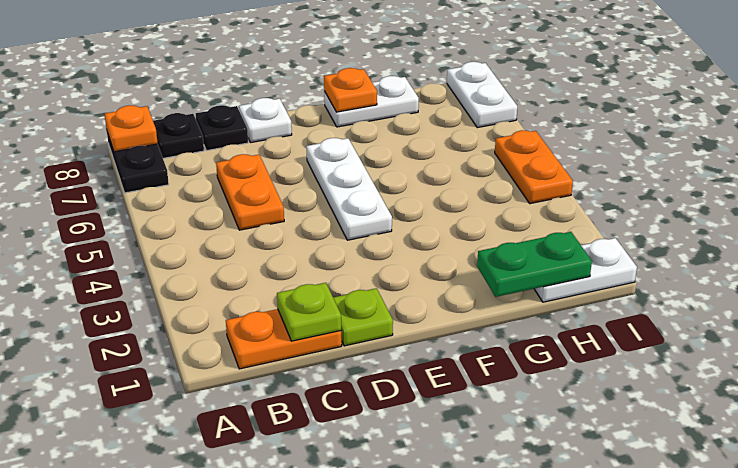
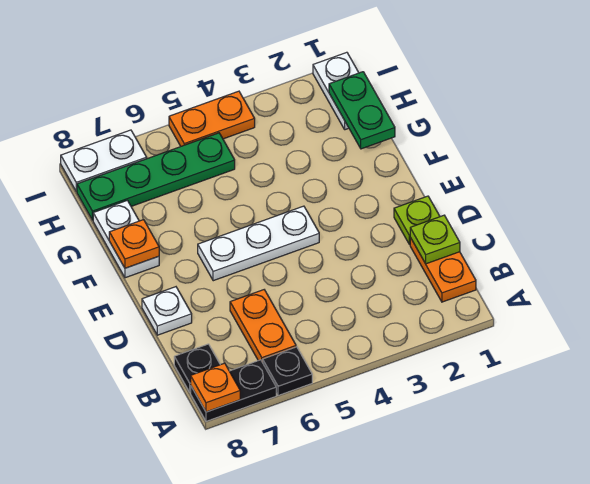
orange 1x2 plate [216,154,284,230] -> orange 1x2 plate turned to [230,290,296,362]
black 1x1 plate [196,105,248,151] -> black 1x1 plate moved to [263,347,312,396]
none -> green 1x4 plate [77,133,235,220]

